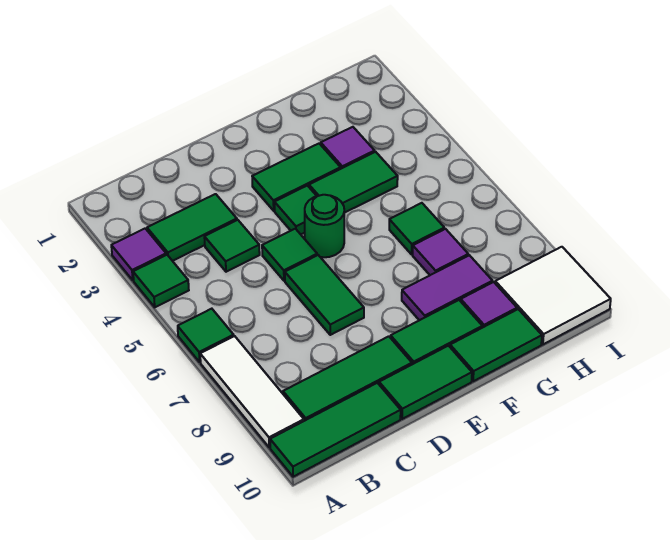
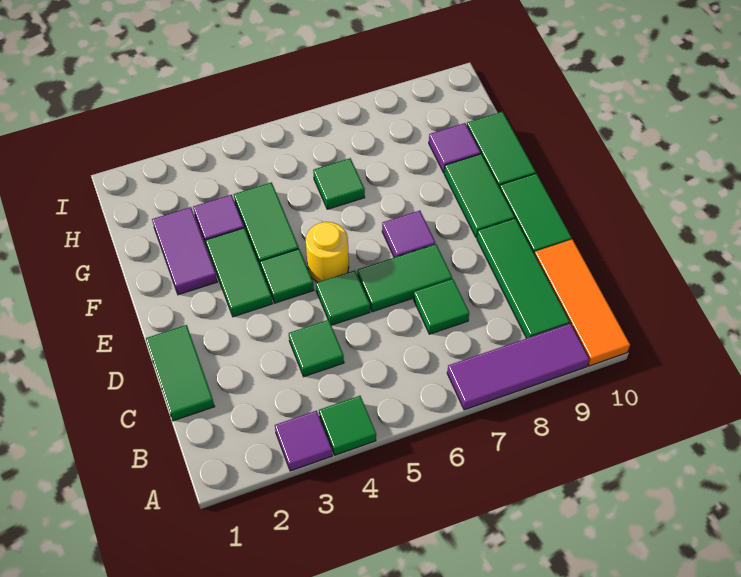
green 1x1 tile [178,309,234,362] -> green 1x1 tile moved to [414,279,469,334]
white 1x3 tile [200,336,304,447] -> purple 1x3 tile [447,323,589,410]
green 1x3 tile [270,383,401,477] -> orange 1x3 tile [535,239,630,366]
green 1x2 tile [147,194,237,261] -> green 1x2 tile moved to [146,325,215,421]
green 1x1 round brick [305,195,344,257] -> yellow 1x1 round brick [306,222,349,282]
purple 1x2 tile [402,255,493,320] -> purple 1x2 tile moved to [152,207,217,295]
purple 1x1 tile [413,229,468,275] -> purple 1x1 tile moved to [382,211,435,258]
white 2x2 tile [495,247,611,344] -> none

